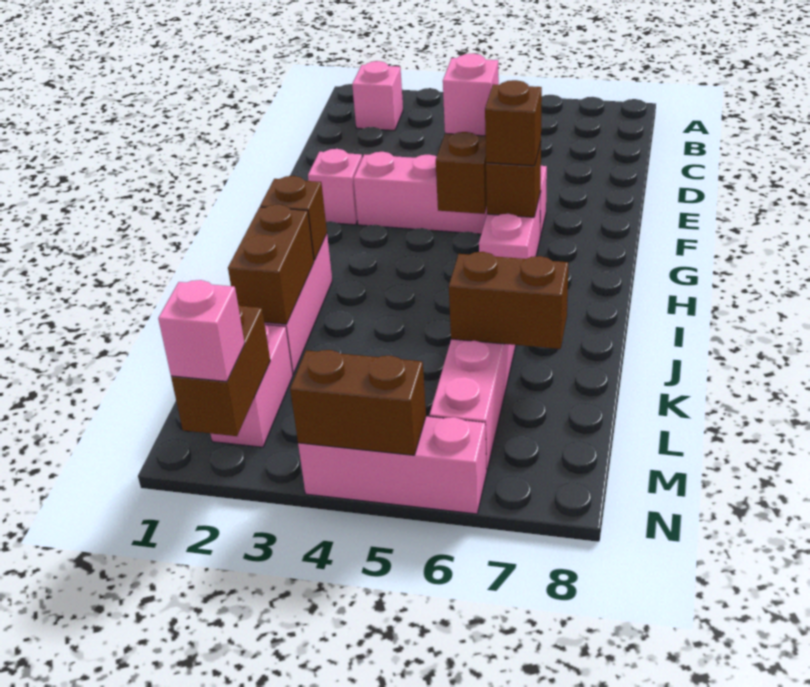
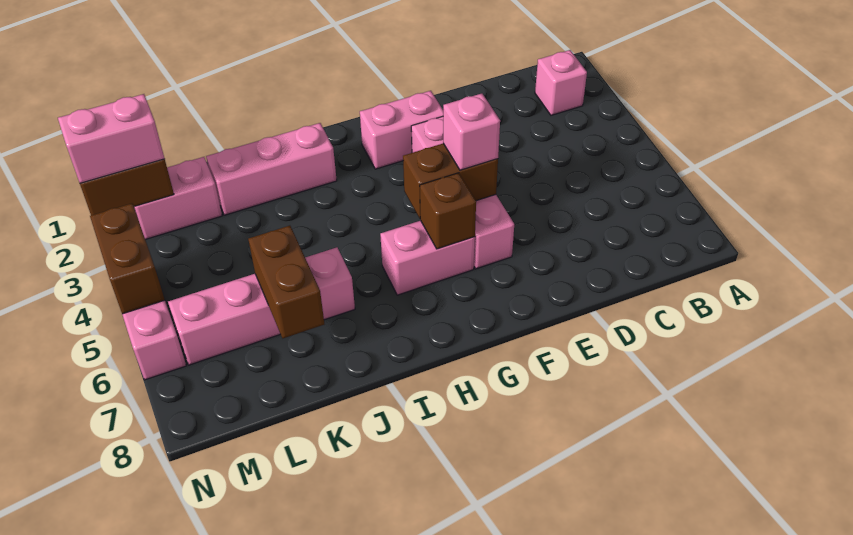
pink 1x1 brick [308,149,362,225] -> pink 1x2 brick [360,91,443,169]
brown 1x1 brick [485,80,542,166] -> none
brown 1x1 brick [260,176,327,260] -> none
brown 1x2 brick [228,205,314,324] -> none
pink 1x1 brick [158,280,245,382] -> pink 1x2 brick [58,94,165,183]

